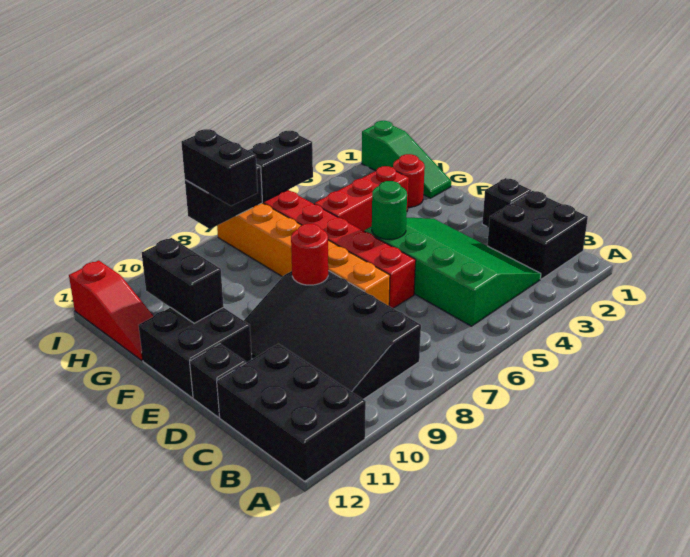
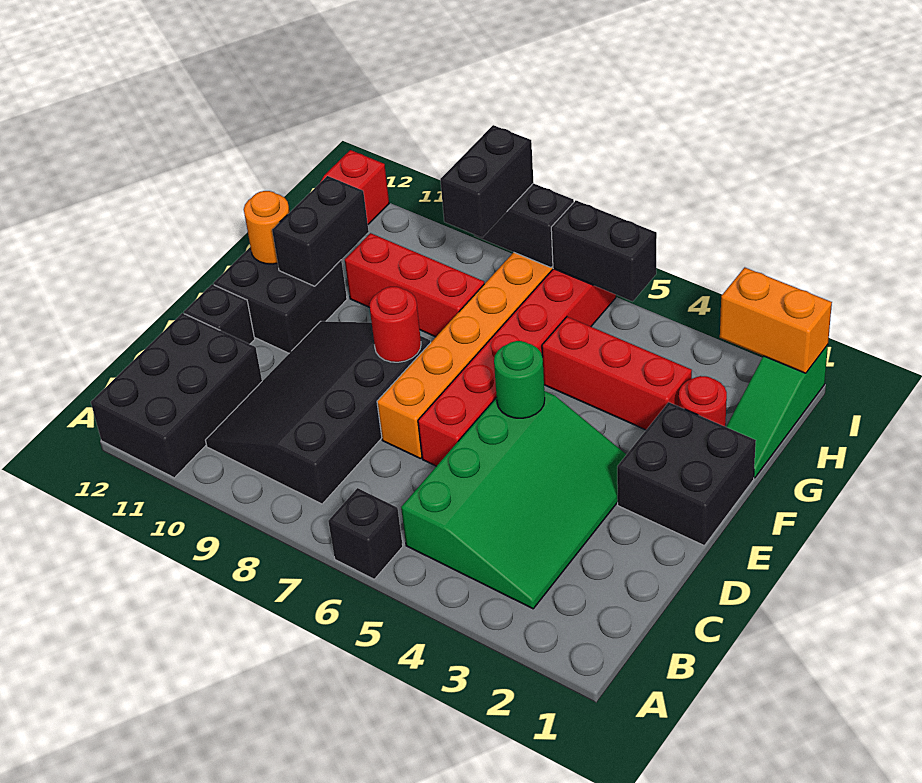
black 2x2 brick [487,191,588,279] -> black 2x2 brick moved to [617,402,756,546]
black 1x1 brick [482,178,531,227] -> black 1x1 brick moved to [328,488,403,579]
none -> orange 1x1 round brick [244,191,290,264]
none -> red 1x3 brick [345,233,484,337]
none -> orange 1x2 brick [720,268,832,373]

